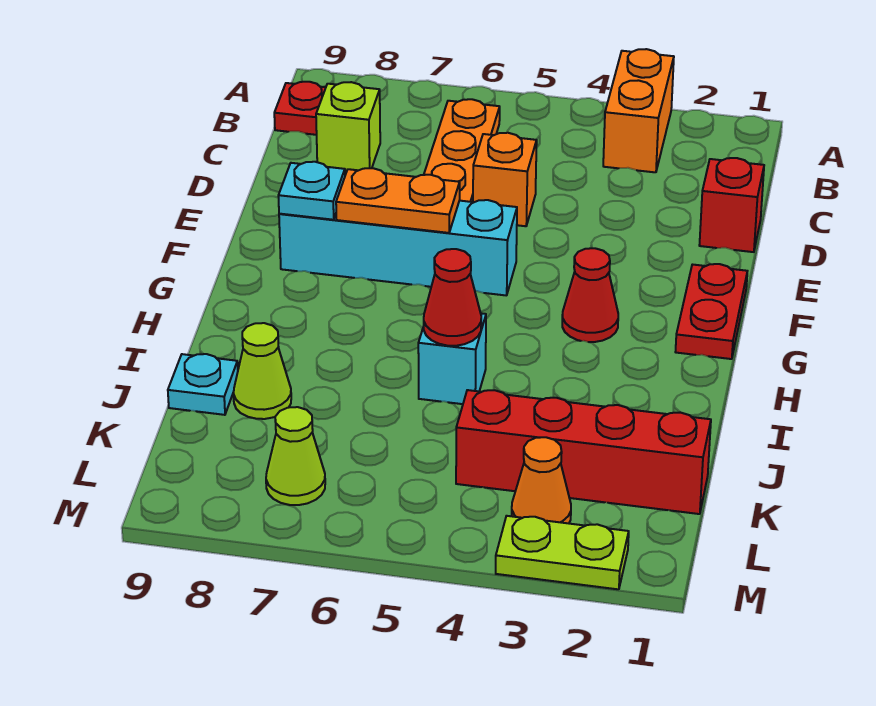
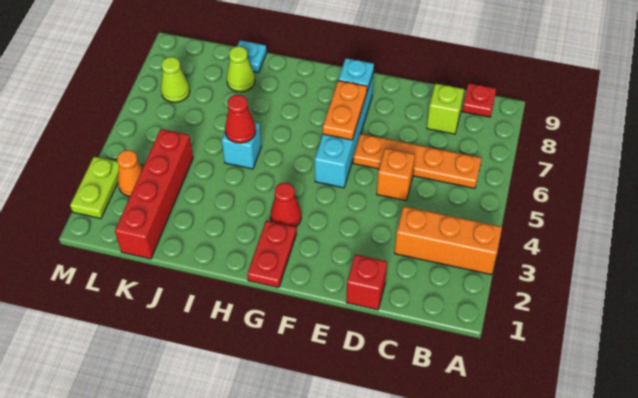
orange 1x2 brick [603,49,674,172] -> orange 1x3 brick [394,206,502,275]
red 1x2 plate [676,264,747,359] -> red 1x2 plate turned to [247,221,296,288]

